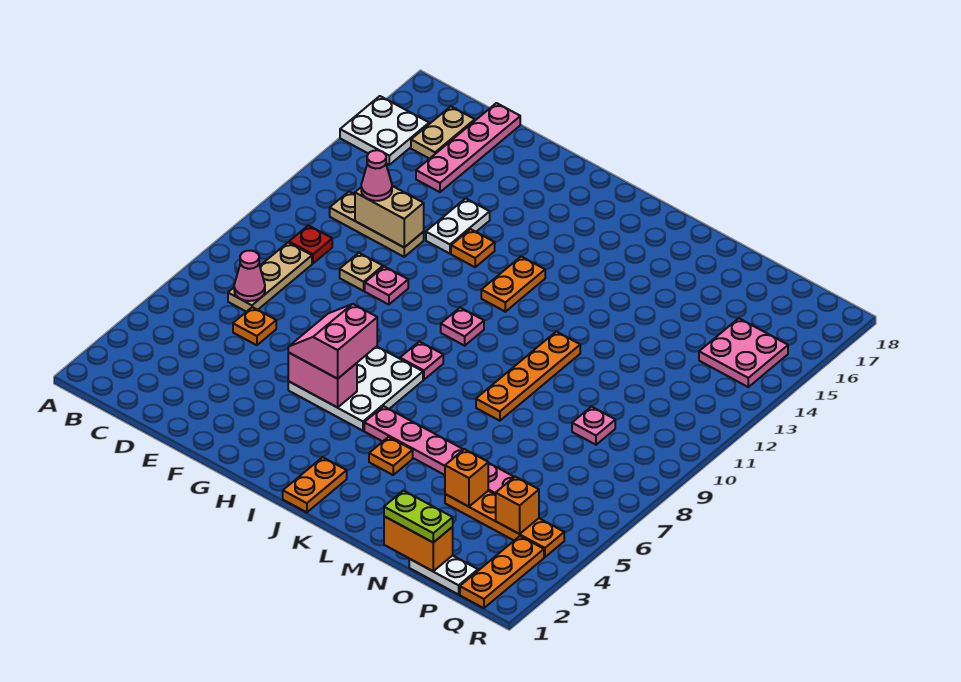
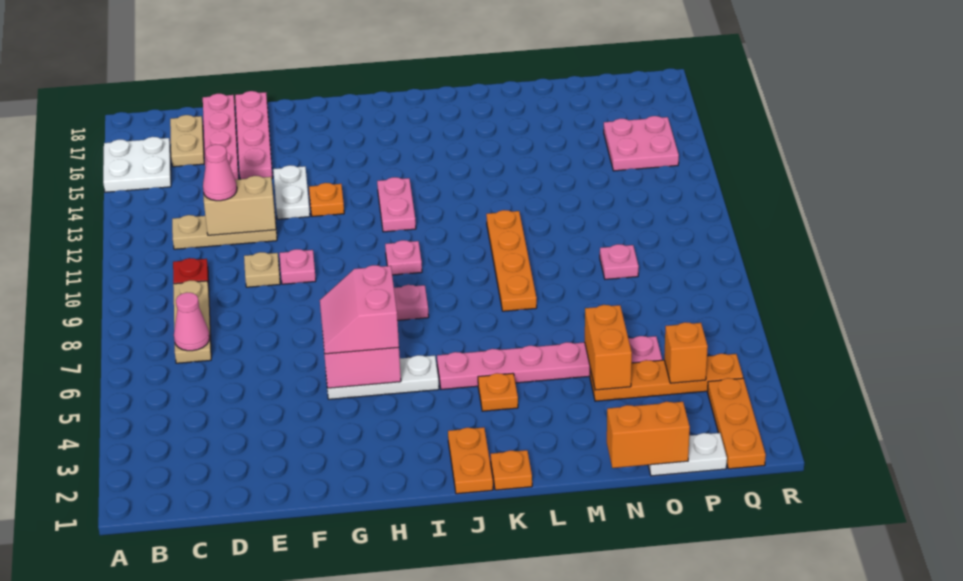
orange 1x1 plate [233,307,276,345] -> orange 1x1 plate moved to [491,450,532,490]
none -> pink 1x4 plate [235,91,273,179]
white 3x3 plate [288,346,423,431] -> white 1x3 plate [326,355,439,399]
orange 1x2 plate [481,257,545,312] -> pink 1x2 plate [377,177,416,232]
lime 1x2 plate [384,490,453,543] -> none
orange 1x1 brick [445,449,488,507] -> orange 1x2 brick [585,305,632,390]

